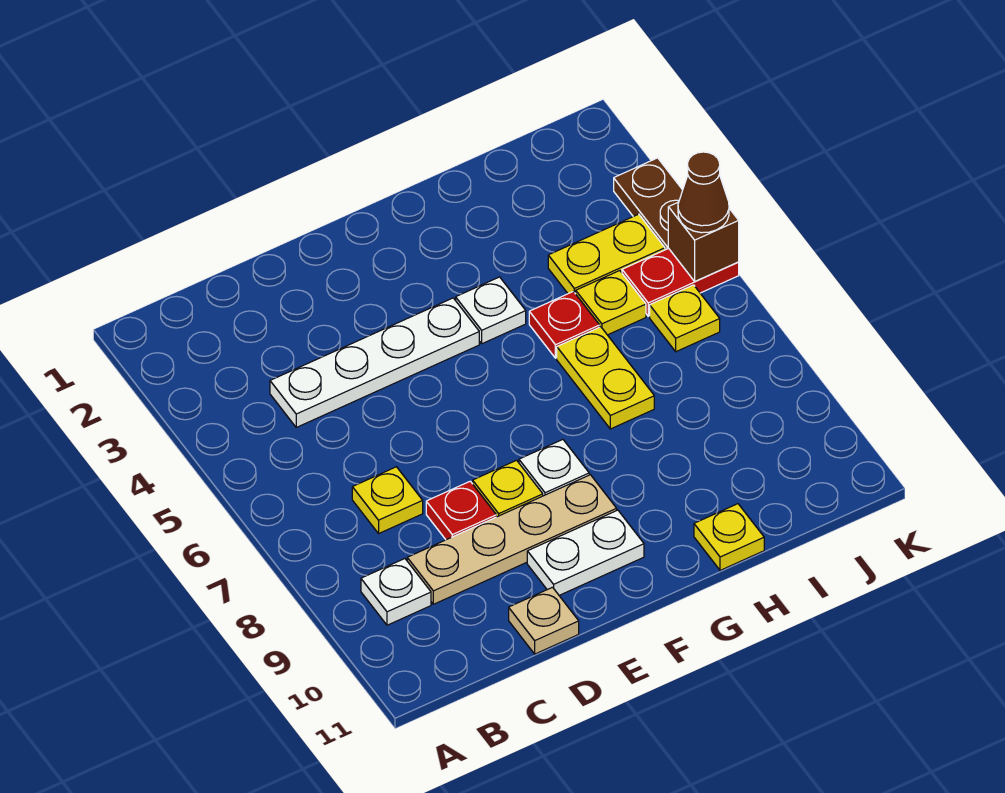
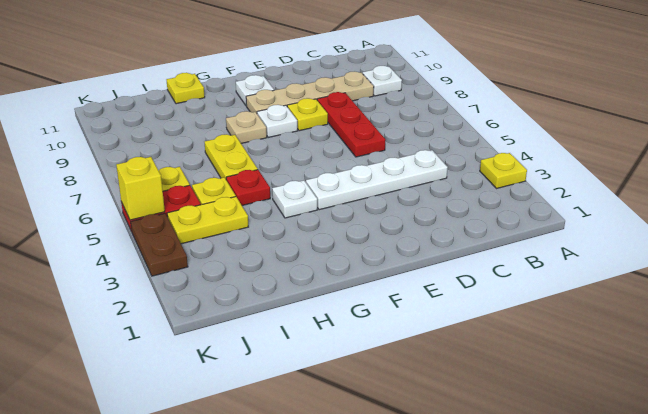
yellow 1x1 plate [352,467,423,533] -> yellow 1x1 plate moved to [480,153,527,189]
red 1x1 plate [426,481,496,540] -> red 1x3 plate [317,92,386,157]
tan 1x1 plate [509,587,579,654] -> tan 1x1 plate moved to [226,111,267,143]
white 1x2 plate [527,510,644,595] -> white 1x1 plate [236,75,274,106]
brown 1x1 brick [668,202,739,281] -> yellow 1x1 brick [116,157,165,220]
brown 1x1 cone [678,152,729,233] -> none

